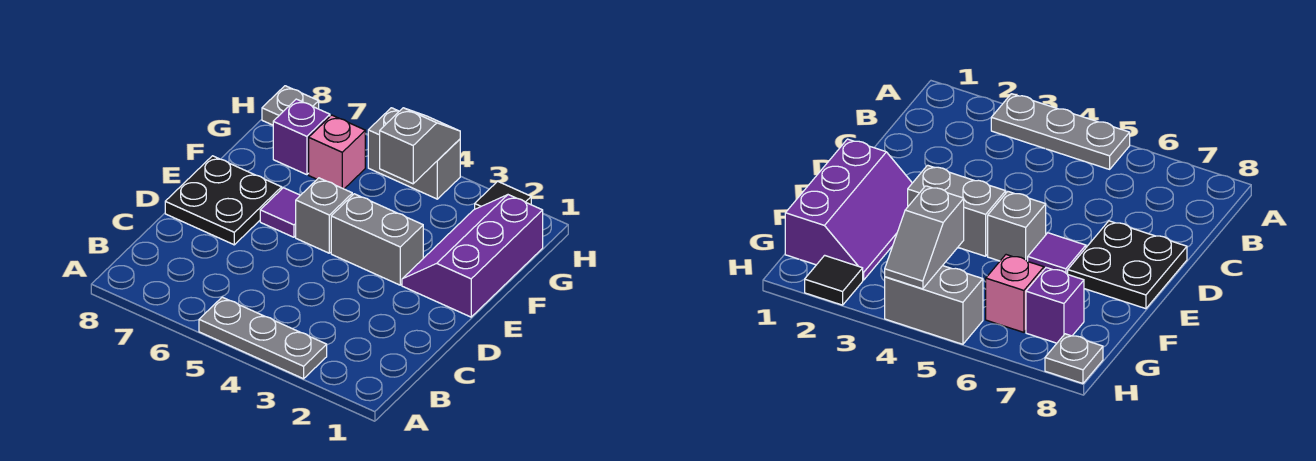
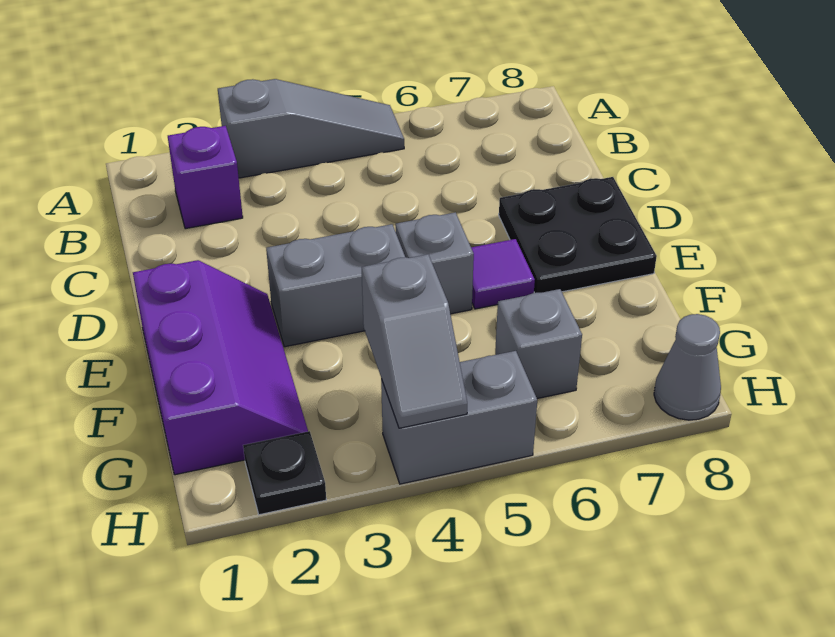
grey 1x3 plate [199,297,327,379] -> grey 1x3 slope [218,79,404,178]
pink 1x1 brick [309,115,365,189] -> grey 1x1 brick [495,289,582,399]
purple 1x1 brick [273,99,330,175] -> purple 1x1 brick moved to [168,126,243,229]
black 1x1 tile [475,181,531,209] -> black 1x1 plate [243,431,326,515]
grey 1x1 plate [262,86,319,125] -> grey 1x1 cone [654,314,721,420]

